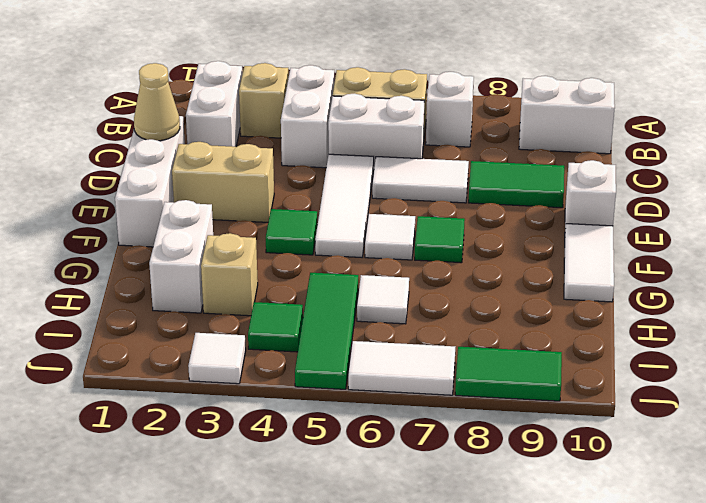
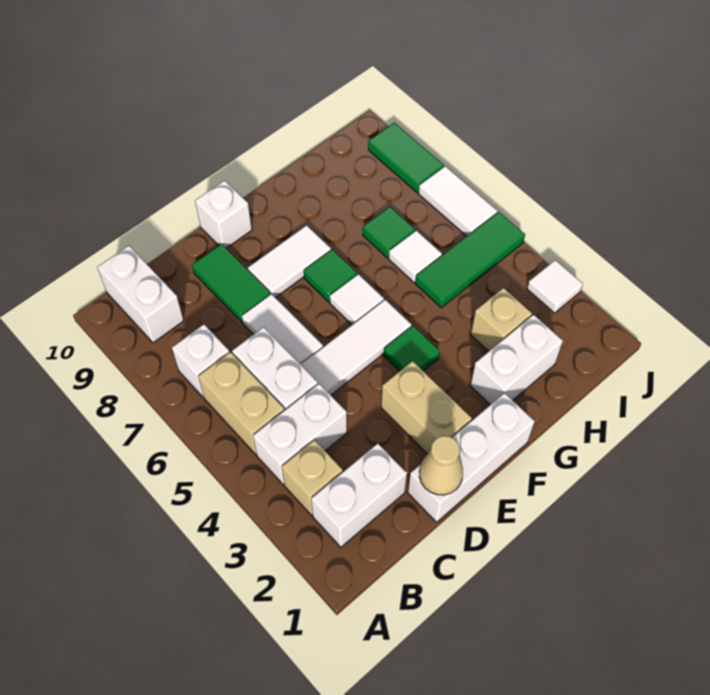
white 1x2 tile [564,224,614,302] -> white 1x2 tile moved to [248,225,331,298]
green 1x1 tile [248,302,303,352] -> green 1x1 tile moved to [363,207,415,258]

